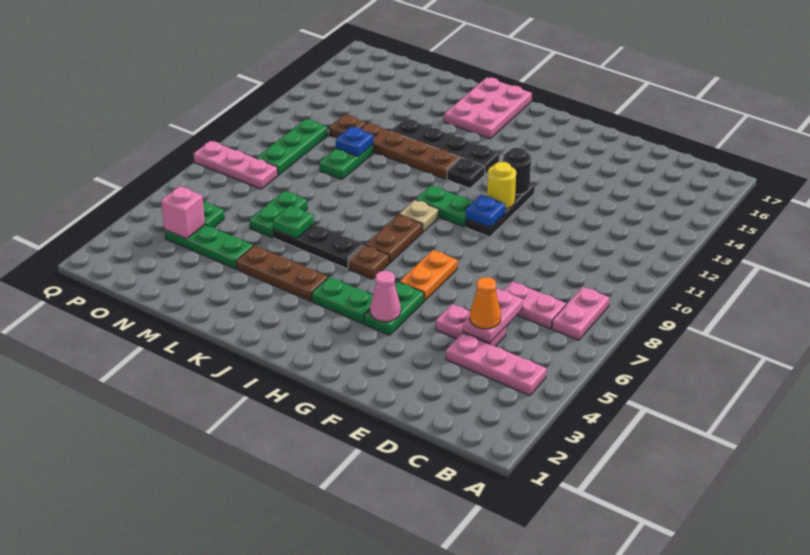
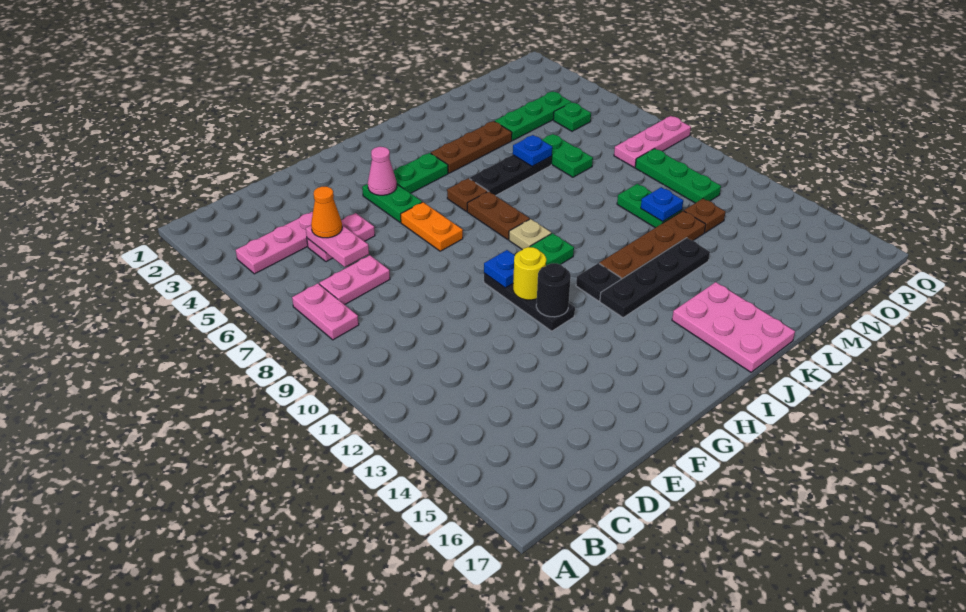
green 1x1 plate [273,205,314,238] -> blue 1x1 plate [513,135,552,166]
pink 1x1 brick [161,186,205,239] -> none

